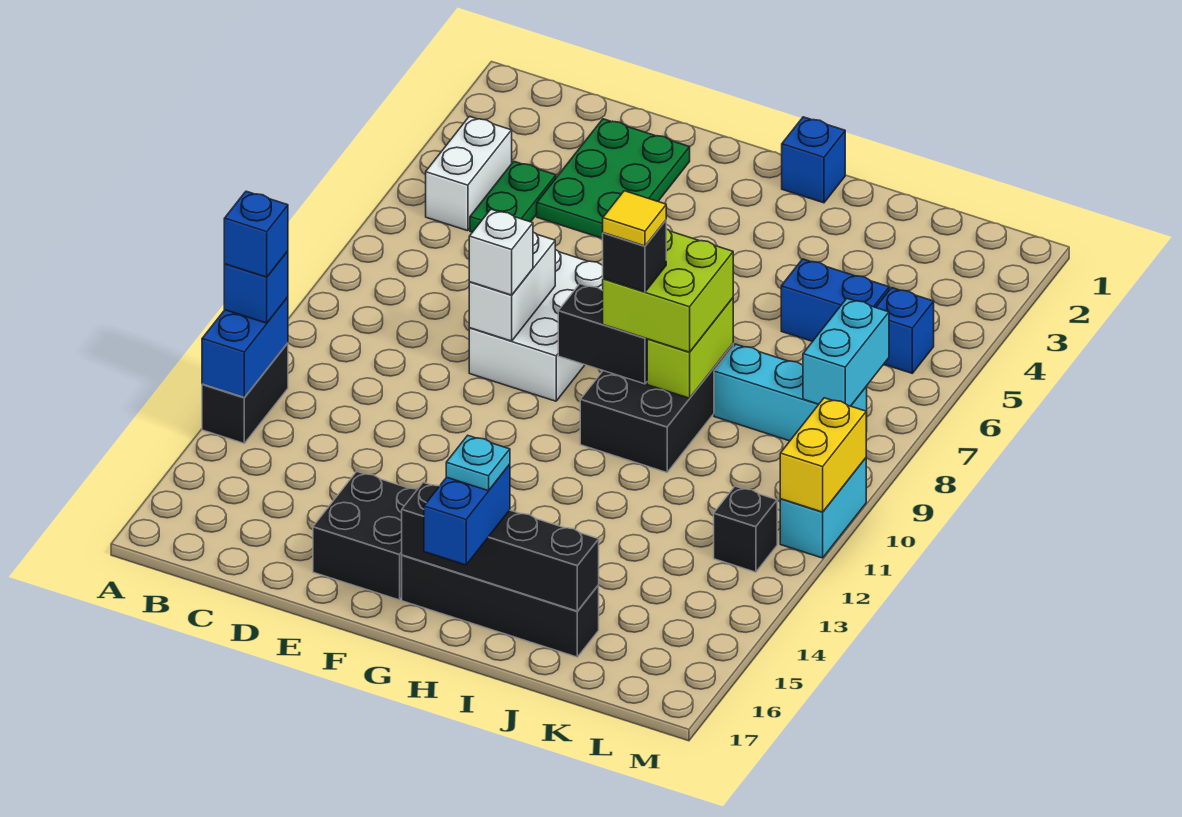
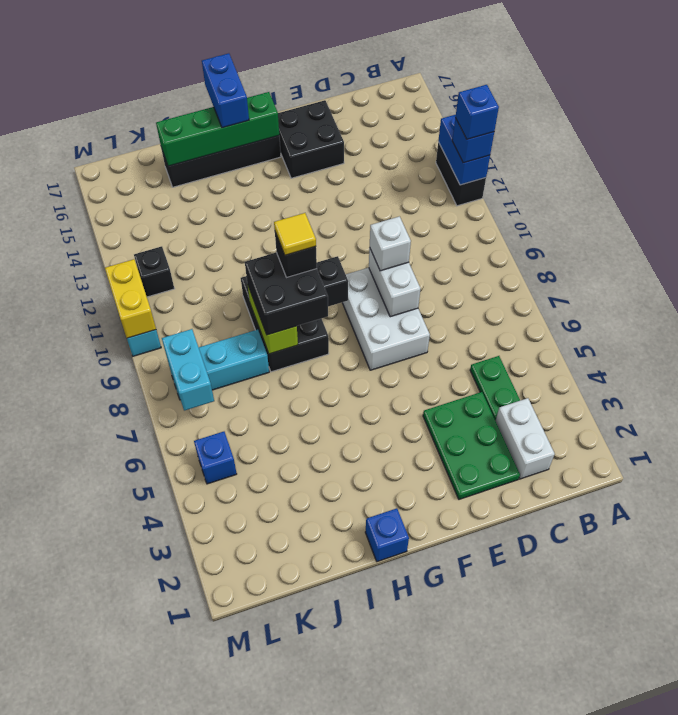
white 1x2 brick [426,116,512,231] -> white 1x2 brick moved to [496,398,555,479]
black 1x4 brick [402,482,599,611] -> green 1x4 brick [156,92,279,166]
lime 2x2 brick [603,229,733,352] -> black 2x2 brick [245,253,328,335]
cyan 1x1 plate [446,435,510,491] -> none
blue 1x2 brick [781,259,889,342] -> none

